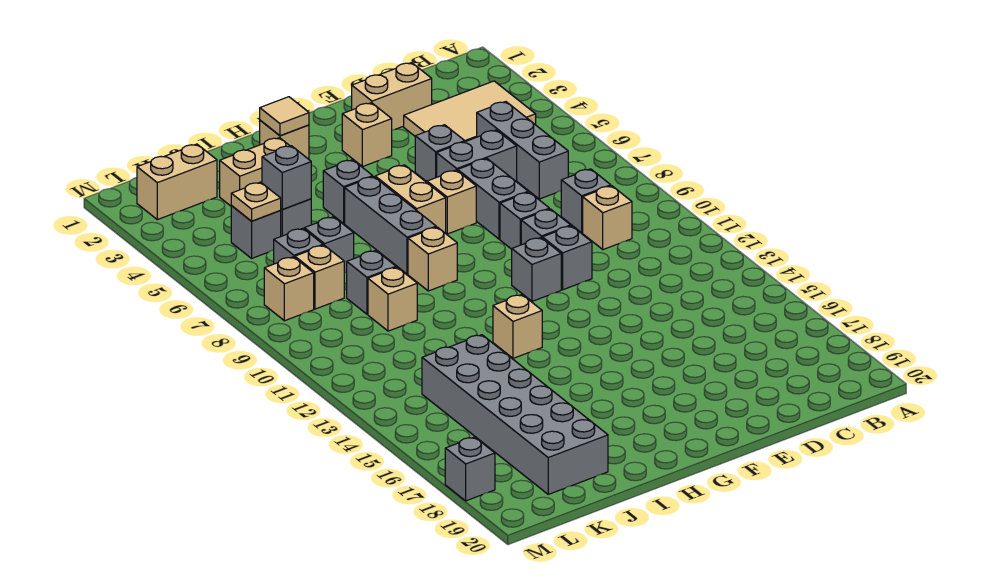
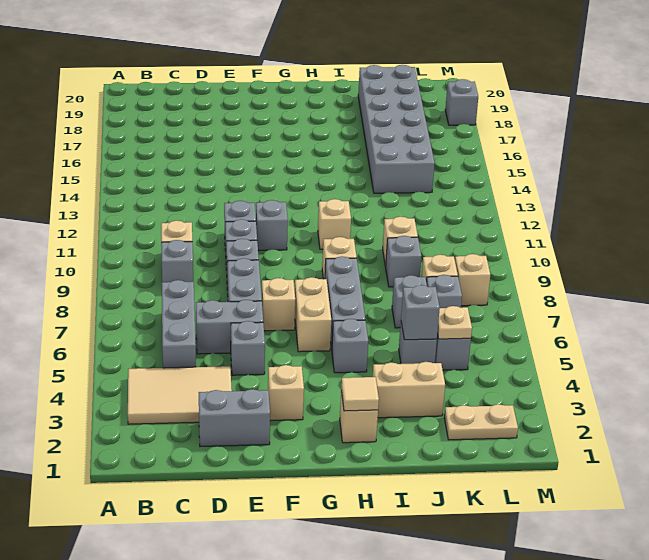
tan 1x2 brick [352,63,432,130] -> grey 1x2 brick [199,389,270,447]
tan 1x1 brick [493,295,542,358] -> tan 1x1 brick moved to [318,199,351,249]
tan 1x2 brick [137,144,217,220] -> tan 1x2 plate [444,404,518,440]

